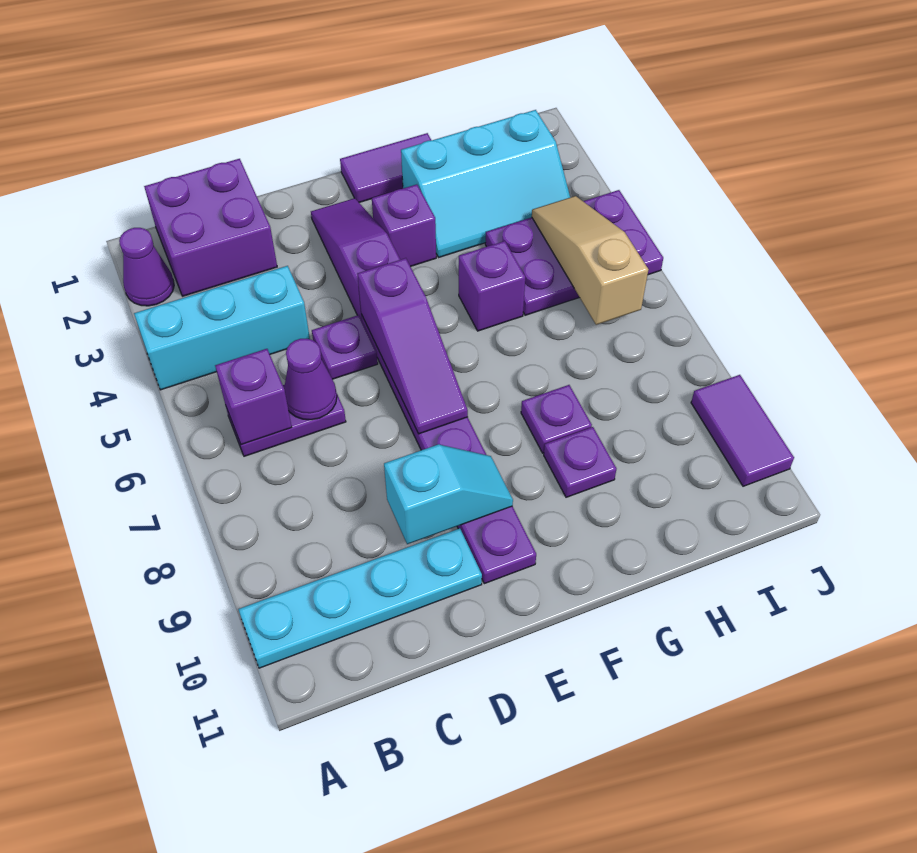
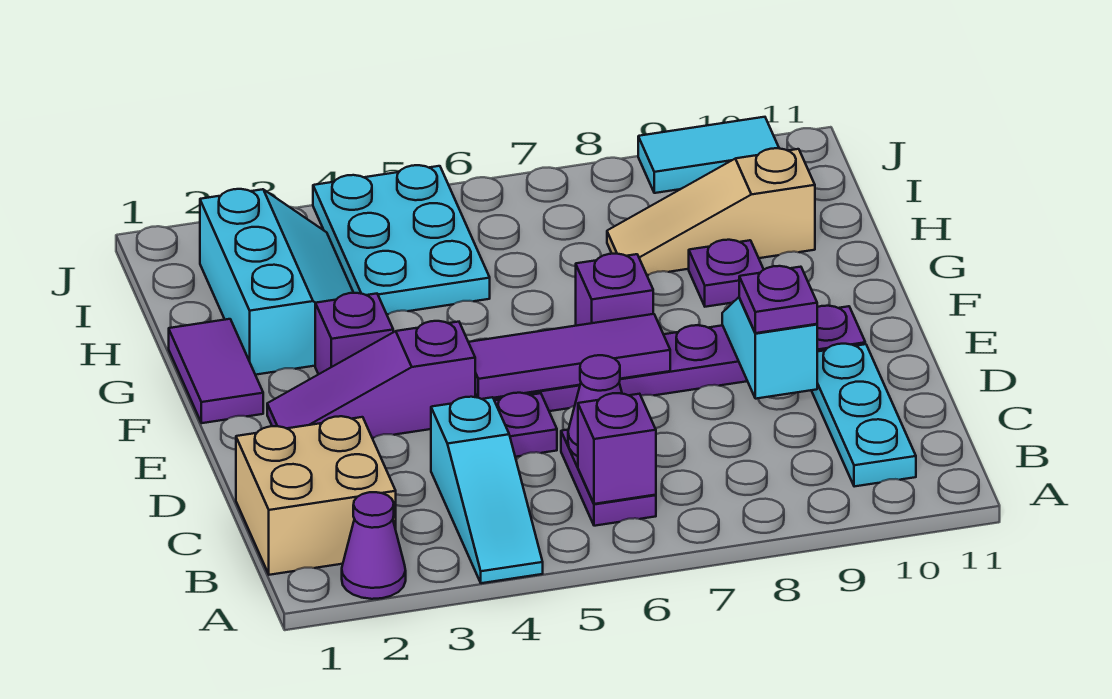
cyan 1x3 brick [134,266,310,390] -> cyan 1x3 slope [431,397,543,583]
cyan 1x4 plate [238,528,482,668] -> cyan 1x3 plate [811,344,916,487]
purple 2x2 brick [144,159,277,296] -> tan 2x2 brick [236,416,396,575]
purple 1x3 slope [357,258,468,434] -> purple 1x3 tile [469,314,670,399]
purple 1x1 brick [459,241,525,331] -> purple 1x1 brick moved to [576,254,653,326]
purple 1x1 plate [521,385,592,453] -> purple 1x1 plate moved to [739,266,817,333]
purple 2x3 plate [485,190,663,315] -> cyan 2x3 plate [313,165,490,314]
tan 1x3 slope [532,196,648,325] -> tan 1x3 slope moved to [607,148,815,275]
purple 1x2 tile [691,375,794,486] -> cyan 1x2 tile [638,117,779,193]

